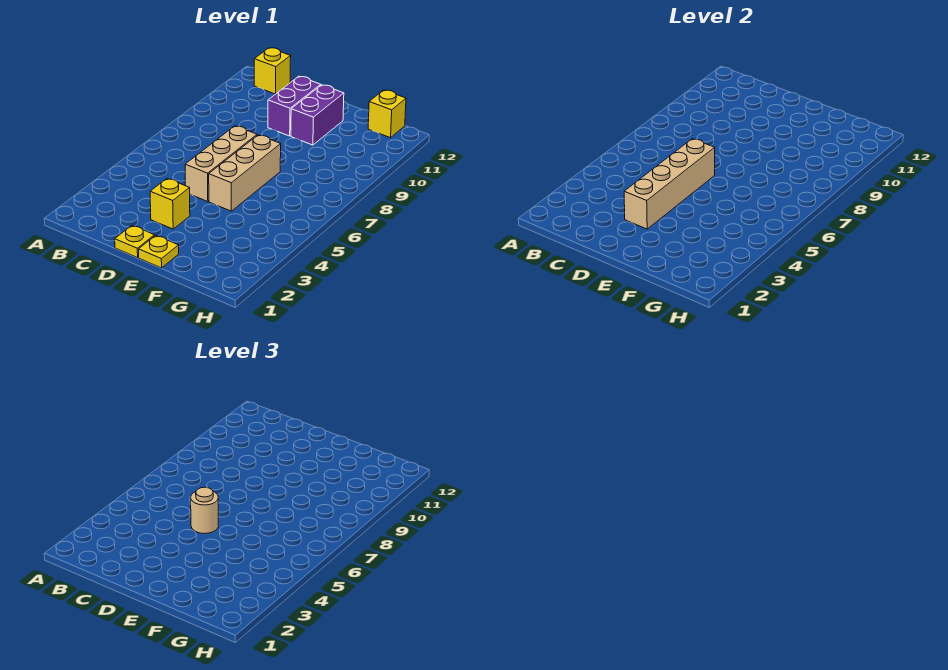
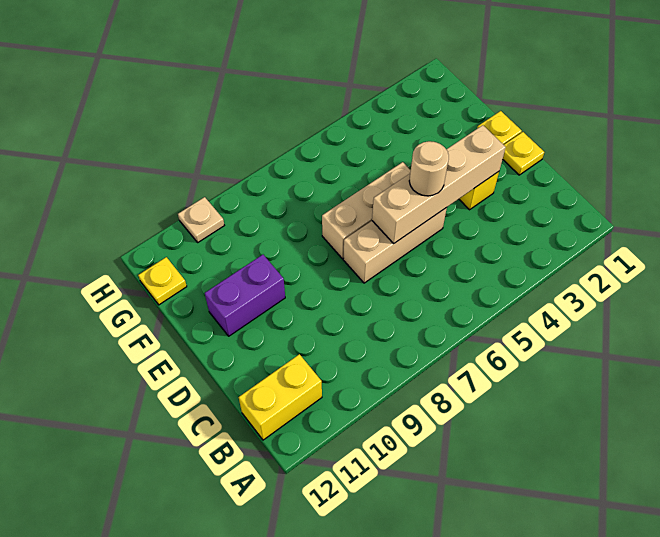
yellow 1x1 brick [254,48,291,94] -> yellow 1x2 brick [239,354,322,440]
purple 1x2 brick [268,76,321,136] -> none
yellow 1x1 brick [368,90,406,138] -> yellow 1x1 plate [138,257,187,305]
none -> tan 1x1 plate [178,197,224,242]

